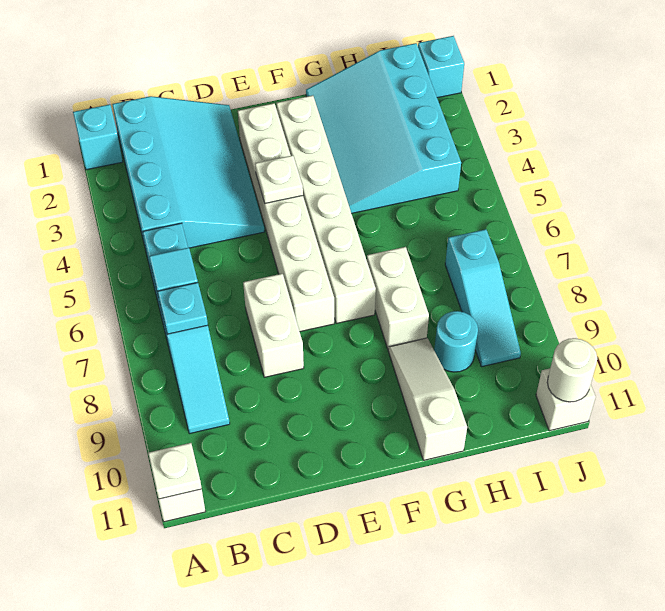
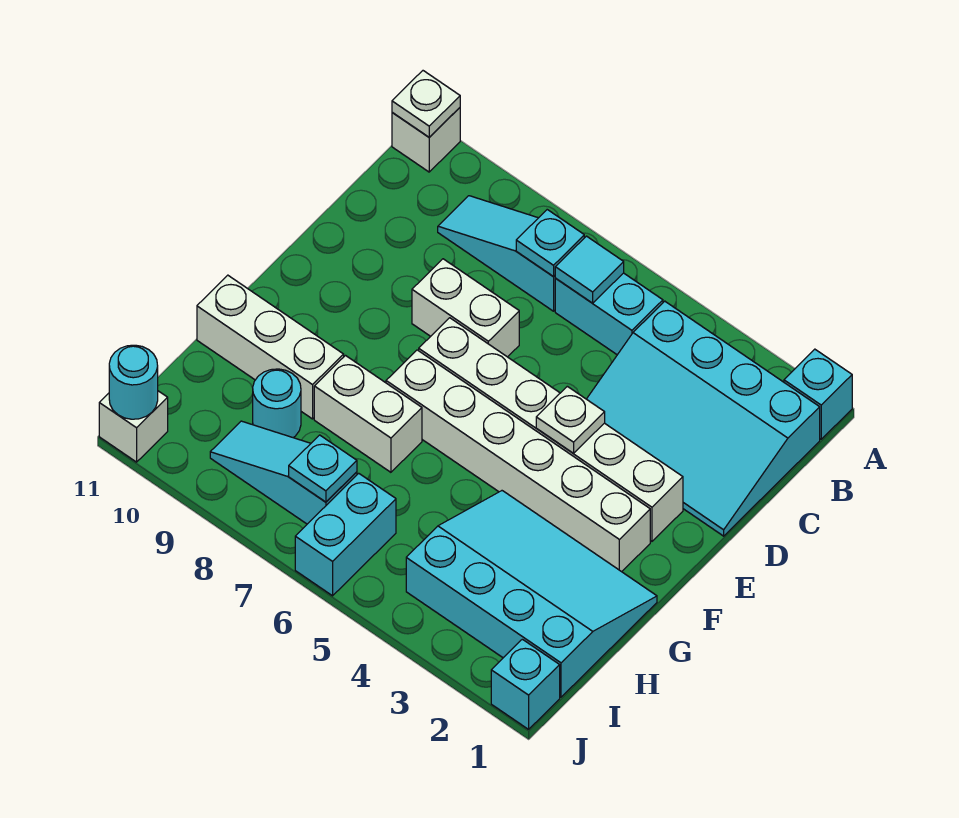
white 1x3 slope [388,338,467,460] -> white 1x3 brick [197,275,344,419]
none -> cyan 1x2 brick [295,473,396,596]
none -> cyan 1x1 plate [289,435,357,502]
white 1x1 round brick [547,338,597,402] -> cyan 1x1 round brick [109,345,158,419]

